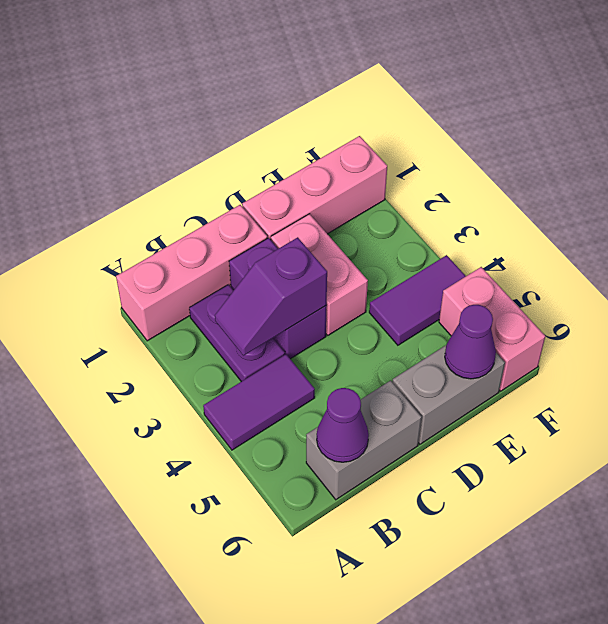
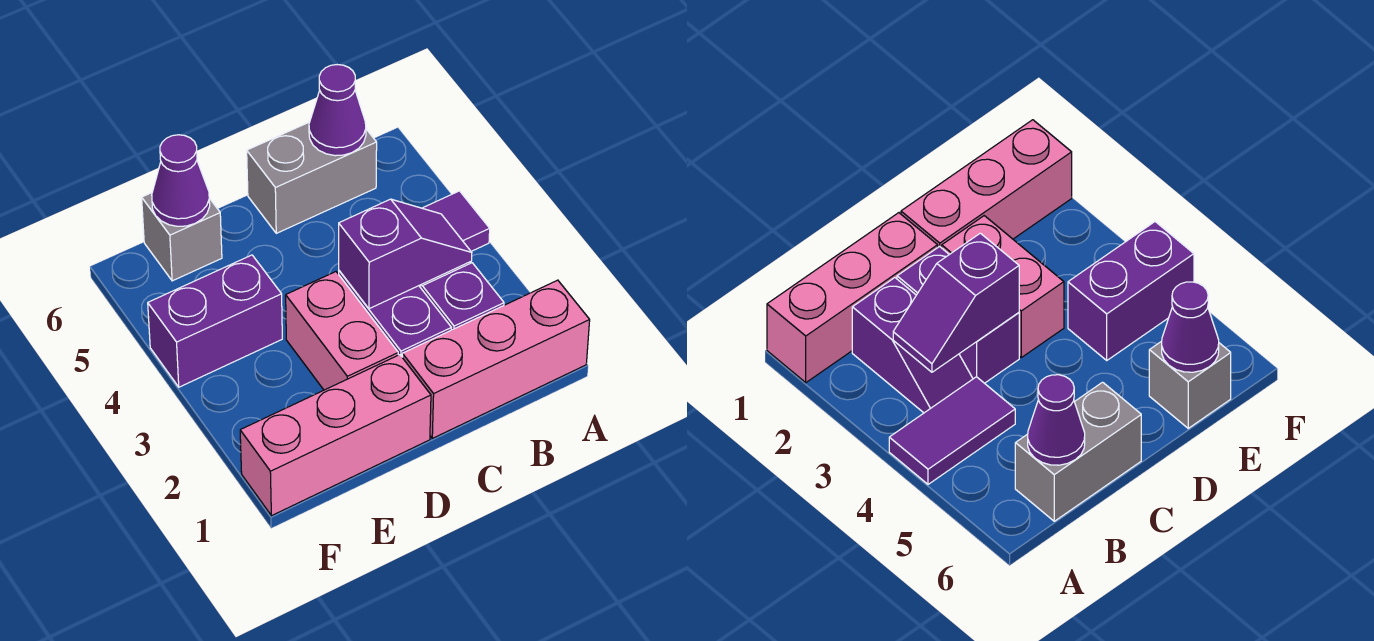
purple 1x2 plate [189,284,285,382] -> purple 1x2 slope [419,262,504,330]
grey 1x2 brick [392,345,505,444] -> grey 1x1 brick [142,193,222,281]
purple 1x2 tile [369,255,466,345] -> purple 1x2 brick [148,255,282,387]
pink 1x2 brick [439,267,545,391] -> none

